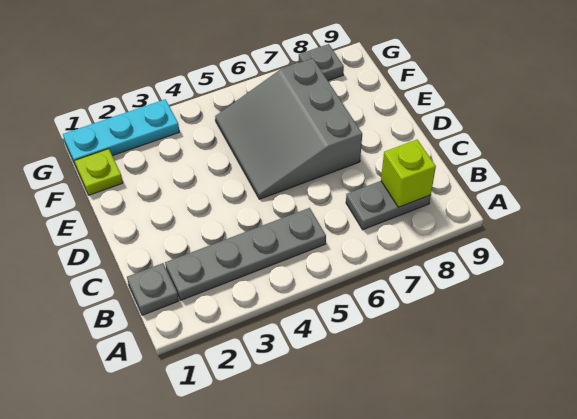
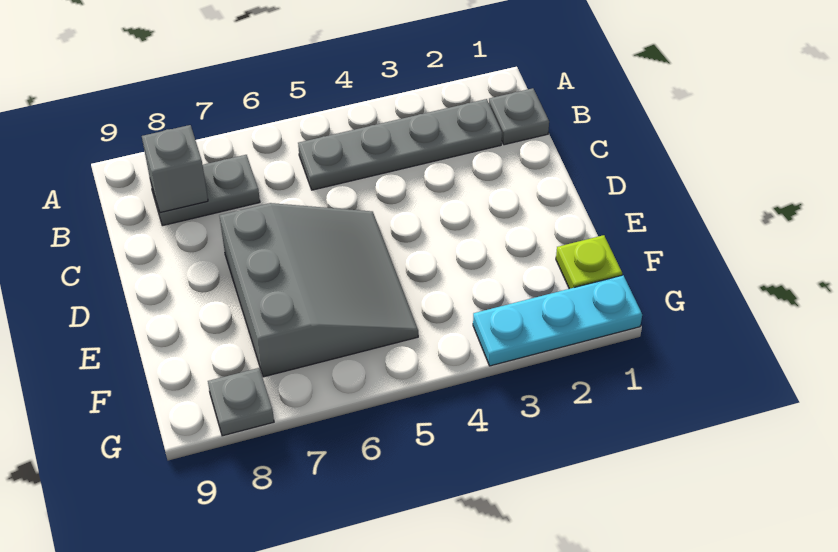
lime 1x1 brick [381,140,436,207] -> grey 1x1 brick [142,125,208,213]

